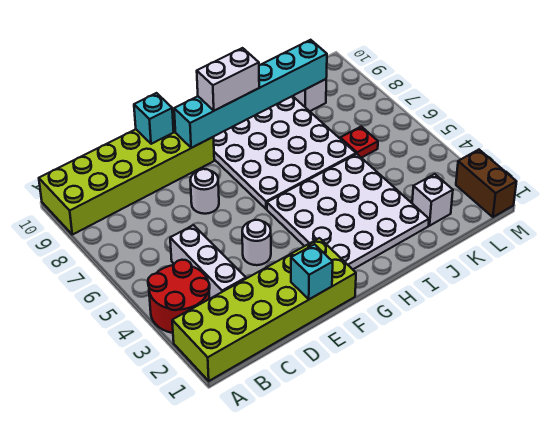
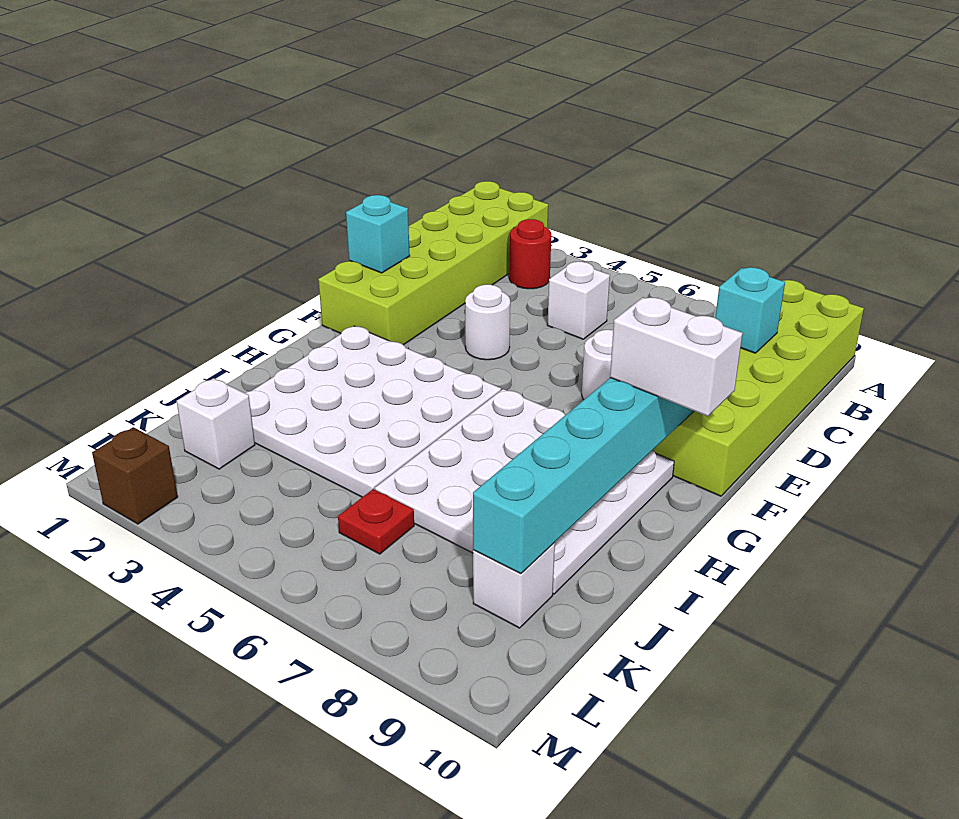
red 2x2 round brick [148,260,210,333] -> red 1x1 round brick [509,219,551,289]
white 1x3 brick [170,225,246,298] -> white 1x1 brick [547,262,610,339]
cyan 1x1 brick [134,93,174,144] -> cyan 1x1 brick moved to [715,267,785,353]
white 1x2 brick [197,48,259,111] -> white 1x2 brick turned to [610,297,743,416]
brown 1x2 brick [456,150,516,217] -> brown 1x1 brick [92,427,178,524]

